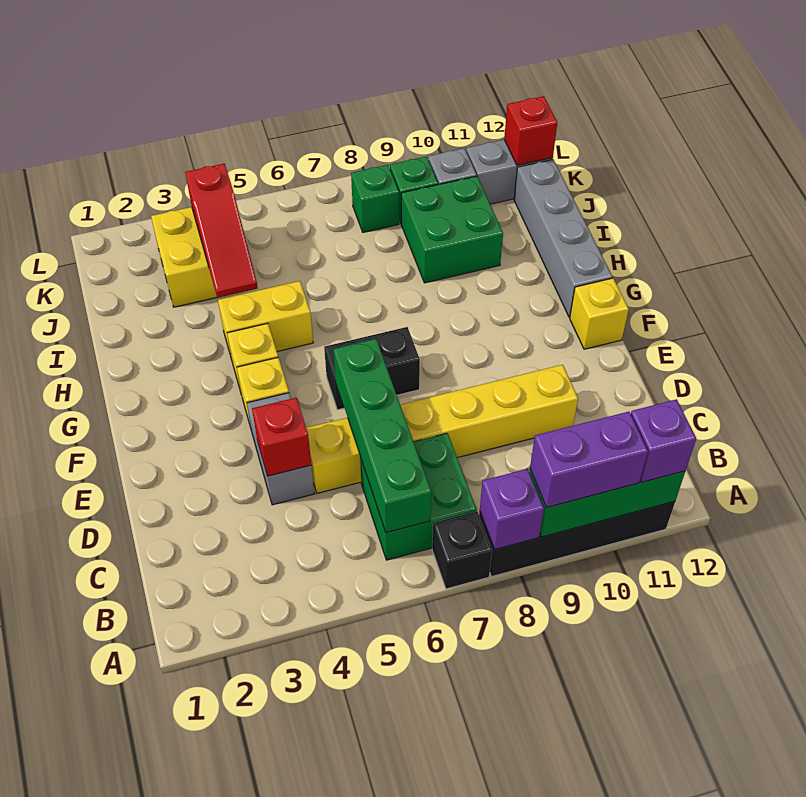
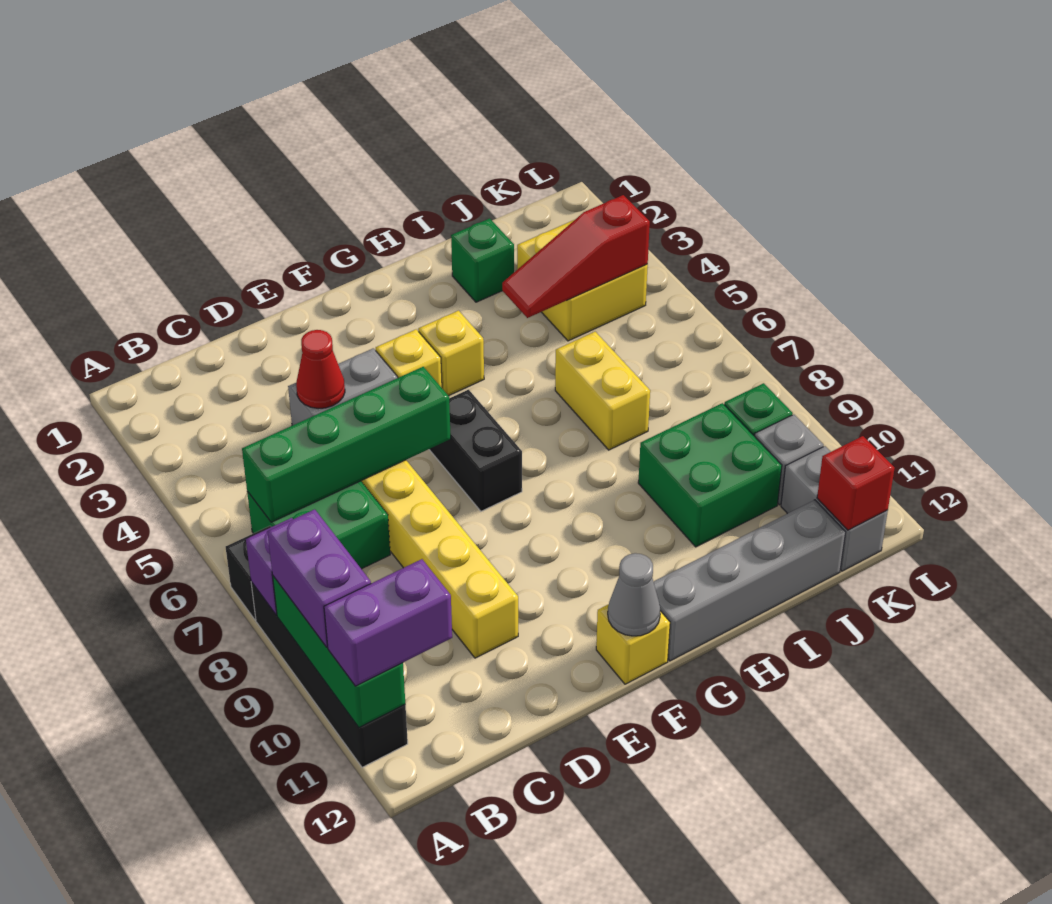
purple 1x1 brick [631,399,696,482] -> purple 1x2 brick [324,559,452,686]
red 1x1 brick [252,398,311,476] -> red 1x1 cone [296,330,345,409]
none -> grey 1x1 cone [608,553,660,636]
yellow 1x2 brick [218,281,313,359] -> yellow 1x2 brick moved to [555,332,650,450]
green 1x1 brick [351,165,399,232] -> green 1x1 brick moved to [451,218,514,302]

